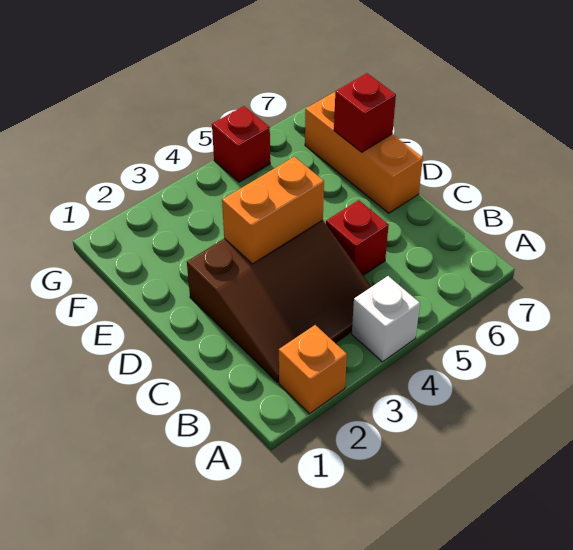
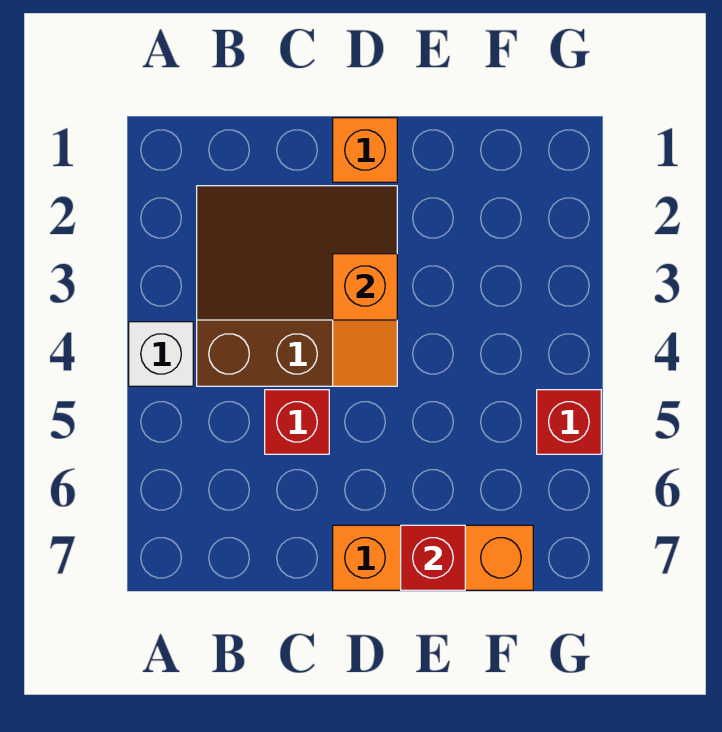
orange 1x1 brick [279,325,347,414] -> orange 1x1 brick moved to [333,118,397,182]
brown 3x3 slope [187,220,371,382] -> brown 3x3 slope turned to [197,186,397,386]
orange 1x2 brick [222,157,324,264] -> orange 1x2 slope [333,254,397,386]

